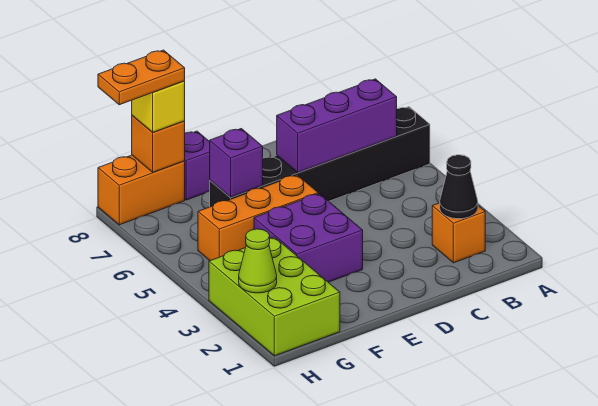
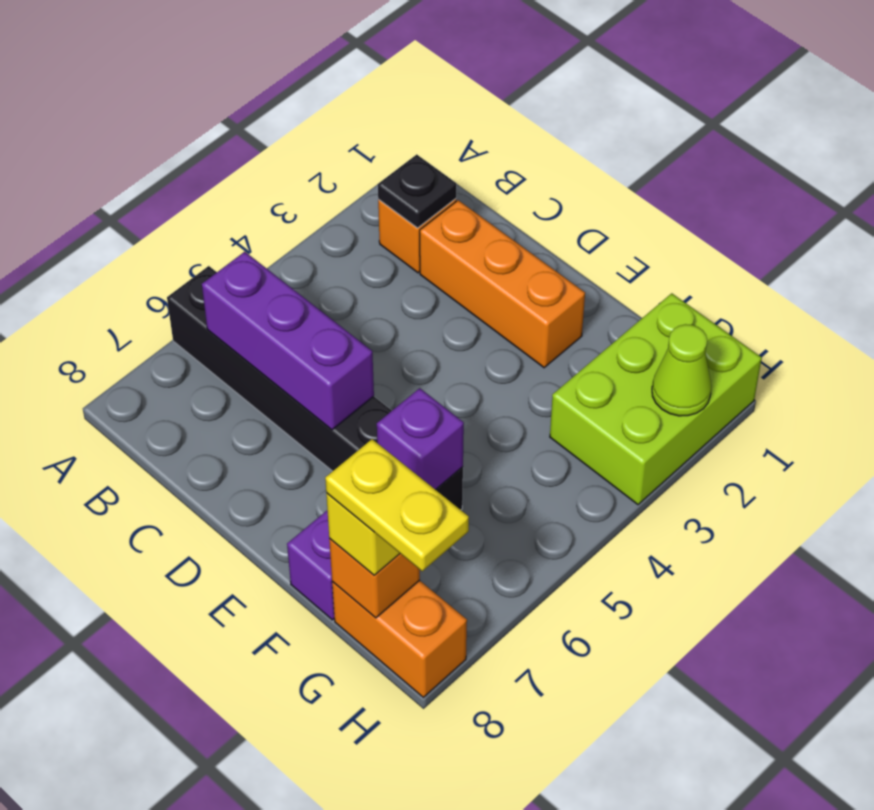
black 1x1 cone [440,155,478,219] -> black 1x1 plate [378,154,456,228]
purple 2x2 brick [254,194,363,282] -> none
orange 1x3 brick [198,175,318,261] -> orange 1x3 brick moved to [420,200,585,368]
orange 1x2 plate [98,50,185,105] -> yellow 1x2 plate [325,439,469,571]

